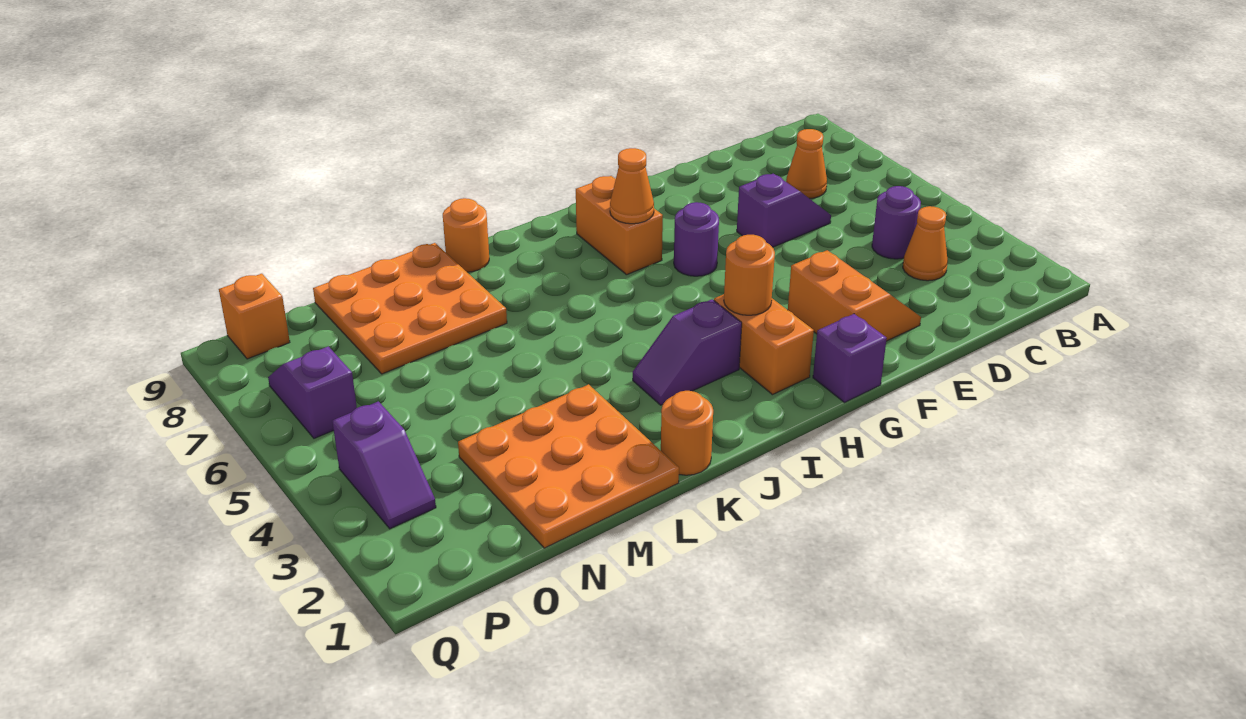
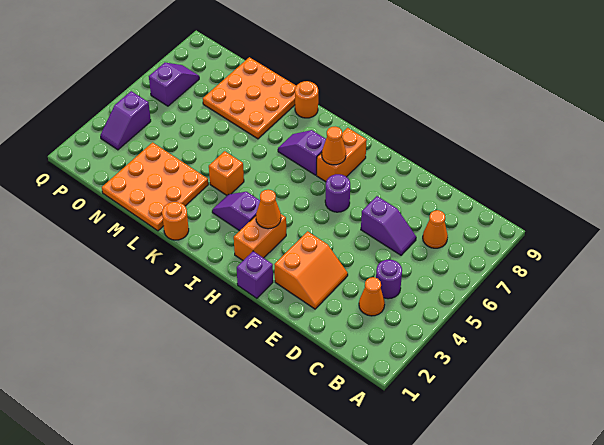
orange 1x1 round brick [724,235,775,315] -> orange 1x1 cone [256,190,281,229]
none -> purple 1x2 slope [278,130,326,175]
orange 1x1 brick [219,274,290,359] -> orange 1x1 brick moved to [209,151,244,195]

